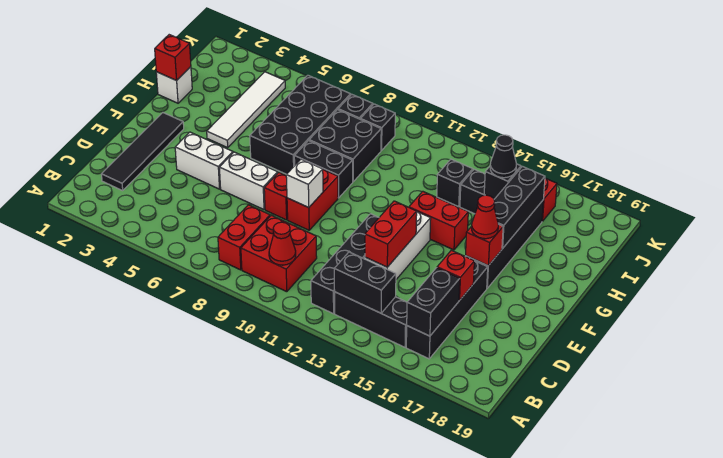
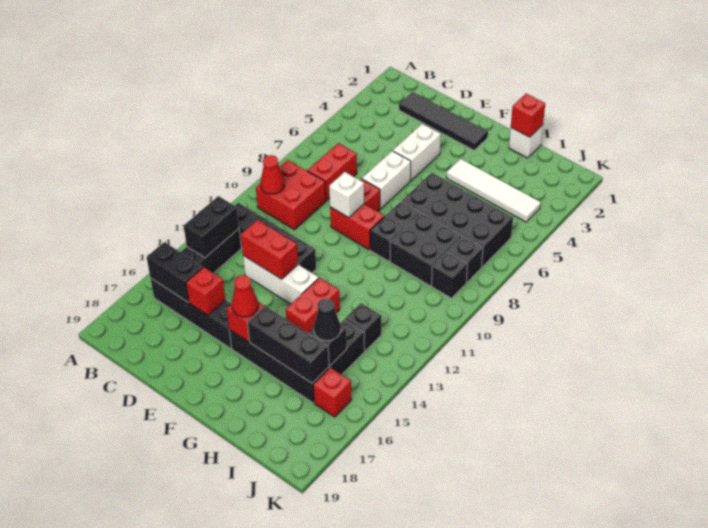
red 1x2 brick [218,205,270,270] -> red 1x2 brick turned to [307,143,357,201]

